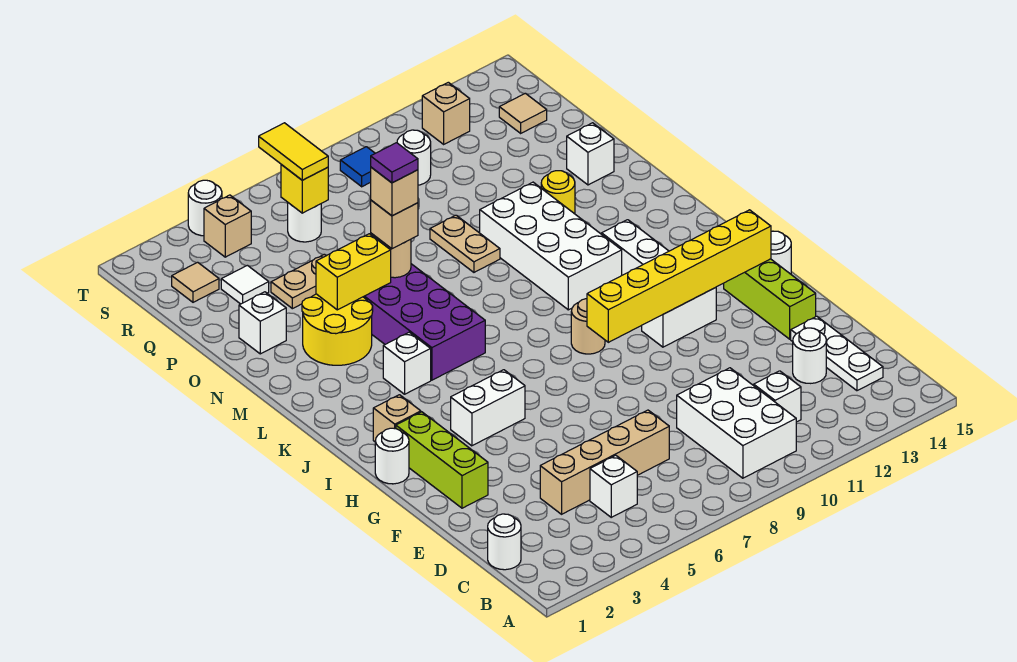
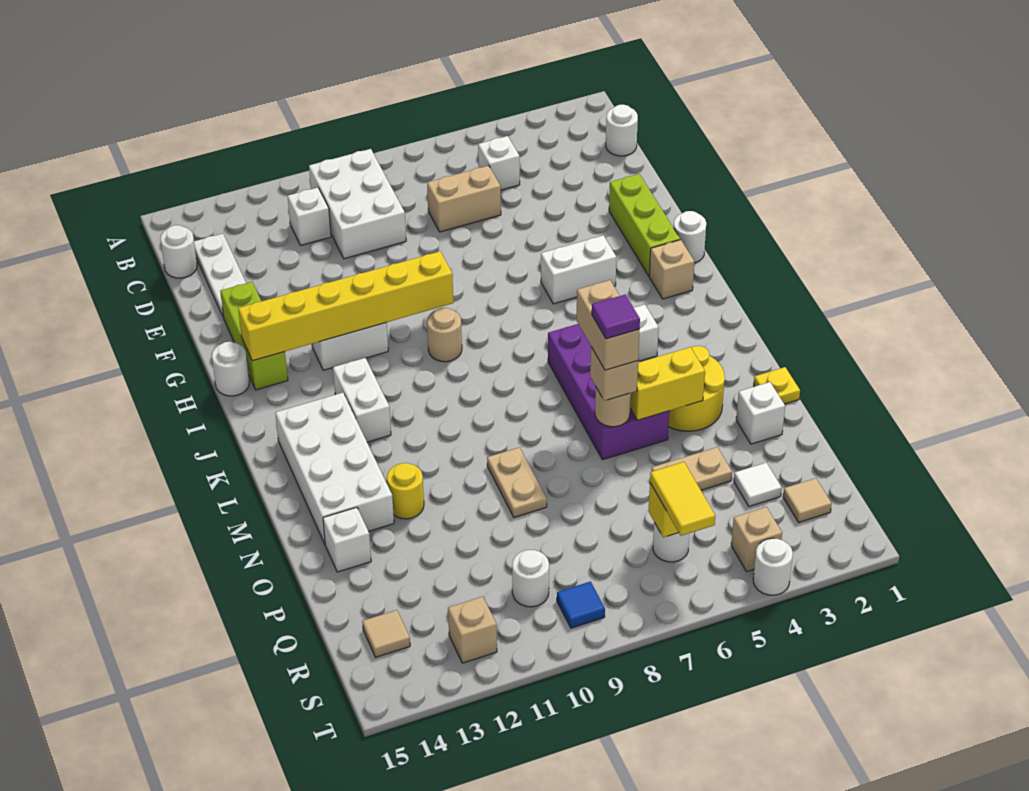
tan 1x4 brick [540,410,669,514] -> tan 1x2 brick [427,166,501,232]
white 1x1 round brick [793,328,826,383] -> white 1x1 round brick moved to [160,225,197,278]
white 2x4 brick [480,182,622,310] -> white 2x4 brick moved to [275,393,394,544]
none -> yellow 1x1 plate [754,367,800,404]
tan 1x1 brick [371,167,418,216] -> tan 1x2 brick [577,280,640,370]

